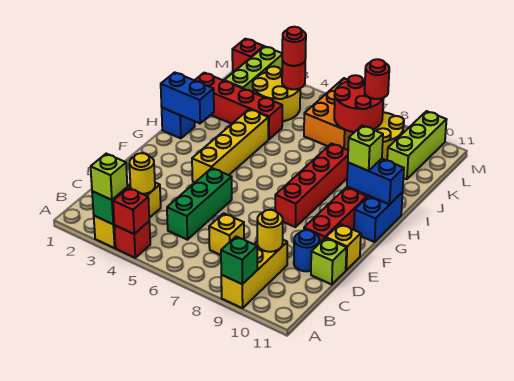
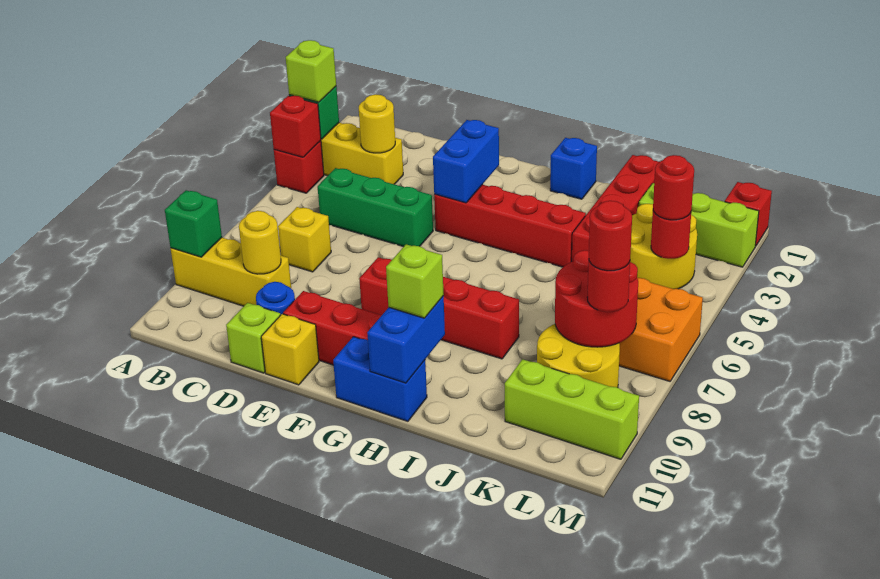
yellow 1x4 brick [192,109,268,183] -> red 1x4 brick [434,185,586,267]
blue 1x2 brick [161,72,214,123] -> blue 1x2 brick moved to [433,120,499,203]
none -> red 1x1 round brick [589,201,632,271]

